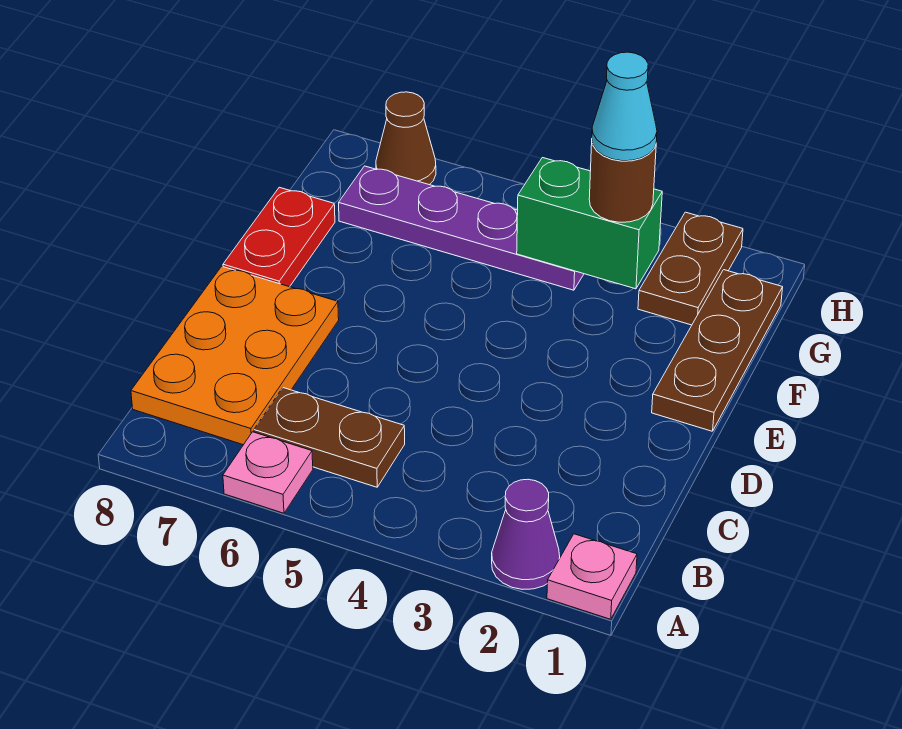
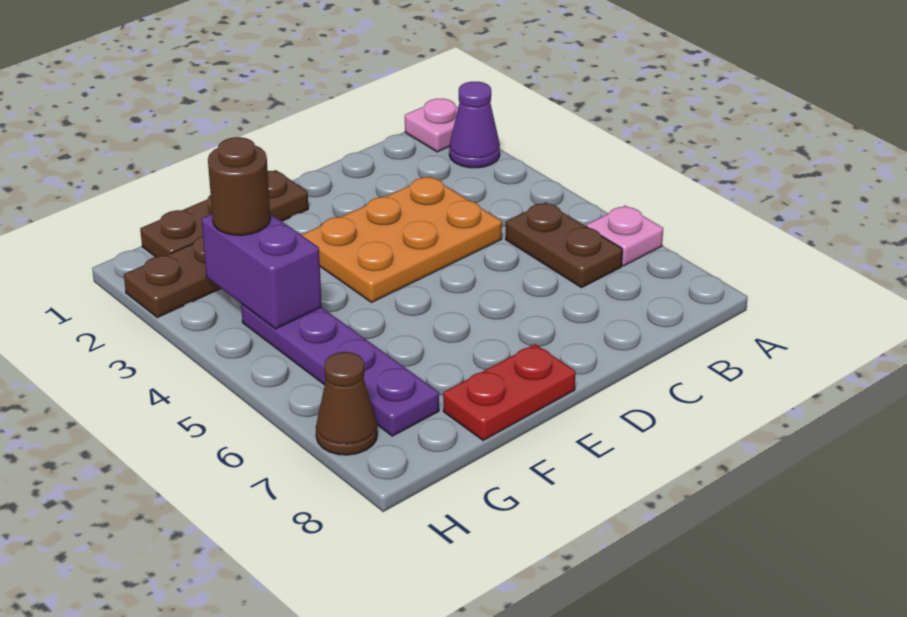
orange 2x3 plate [131,266,339,445] -> orange 2x3 plate moved to [302,176,502,302]
green 1x2 brick [517,158,662,289] -> purple 1x2 brick [201,214,322,329]
cyan 1x1 cone [592,52,657,161] -> none

